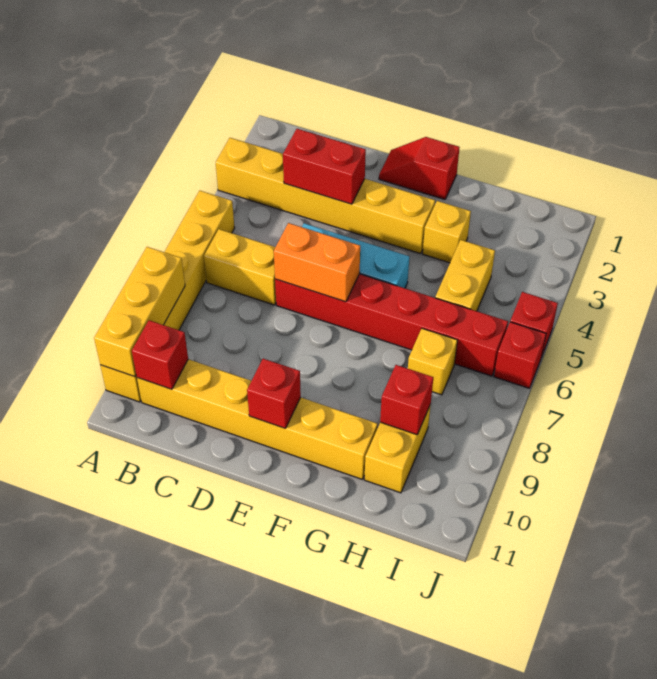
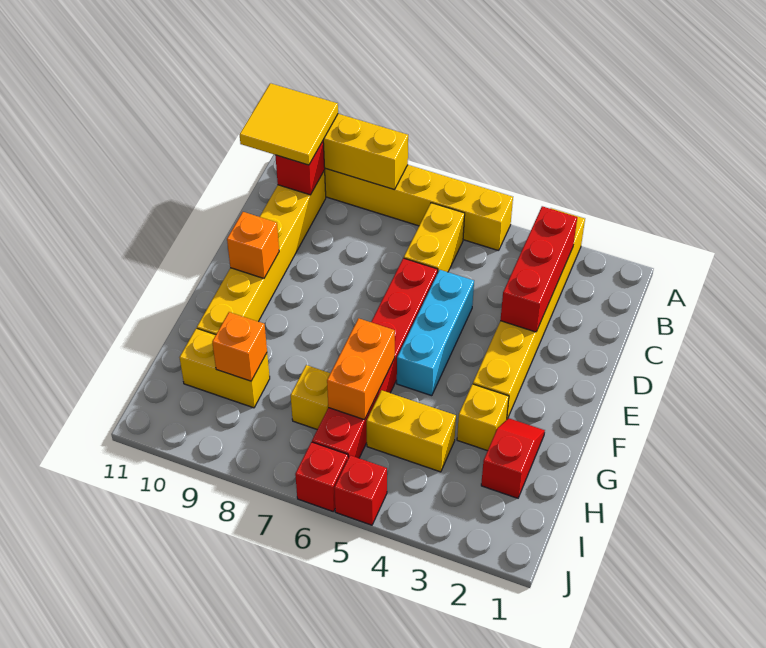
none -> yellow 2x2 tile [240,83,338,165]
red 1x2 brick [283,129,366,204] -> red 1x3 brick [500,206,577,332]
orange 1x2 brick [274,223,360,302] -> orange 1x2 brick moved to [327,318,395,420]
red 1x2 slope [379,137,460,199] -> red 1x2 slope moved to [481,418,545,498]
red 1x1 brick [247,359,301,428] -> orange 1x1 brick [227,212,279,278]
red 1x1 brick [380,365,433,435] -> orange 1x1 brick [212,312,267,381]

